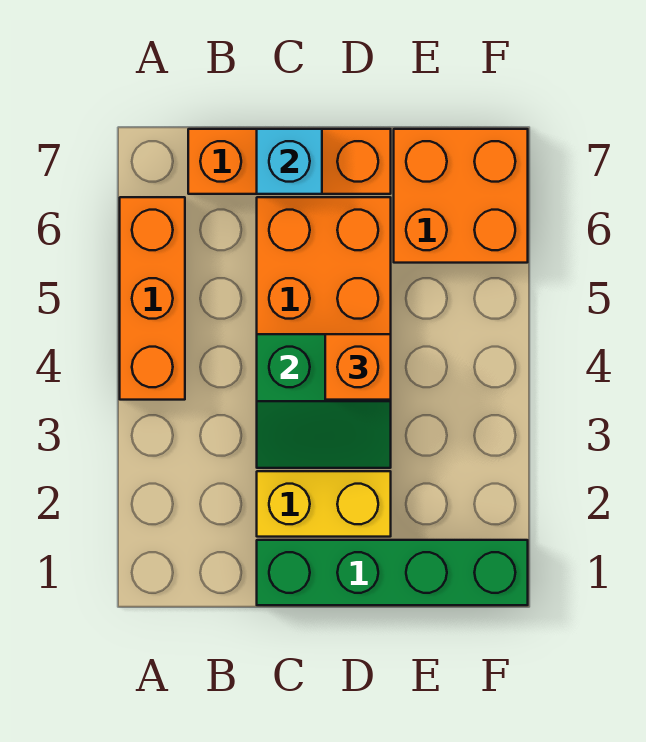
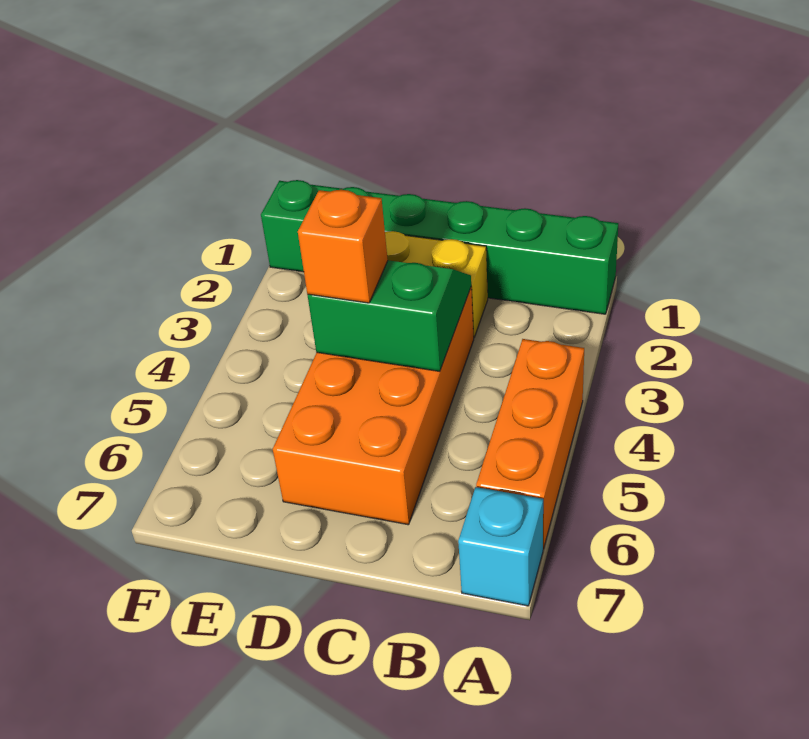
orange 1x3 brick [188,129,391,194] -> none
green 1x4 brick [257,540,528,605] -> green 1x6 brick [261,180,618,314]
cyan 1x1 brick [257,129,322,194] -> cyan 1x1 brick moved to [458,487,543,606]
orange 2x2 brick [394,129,528,263] -> none

